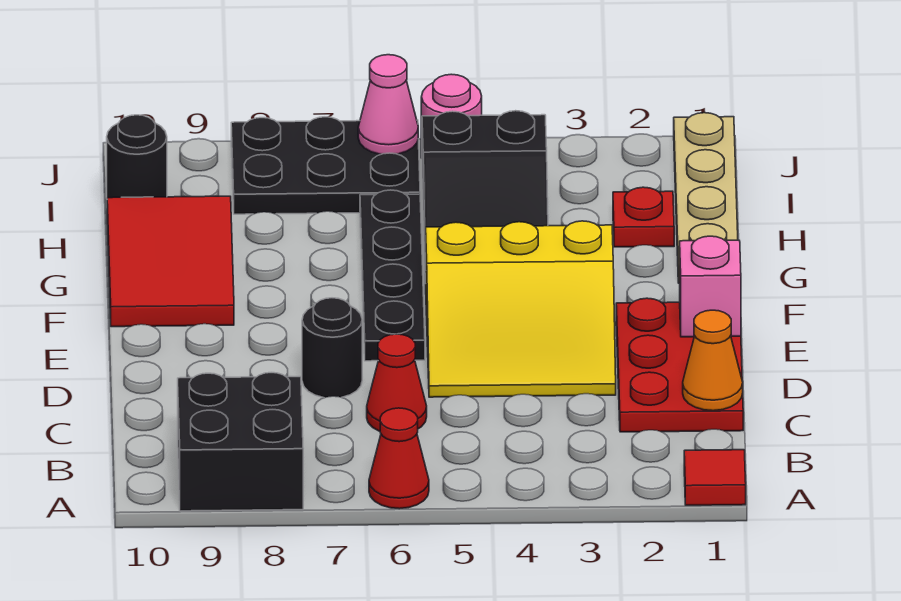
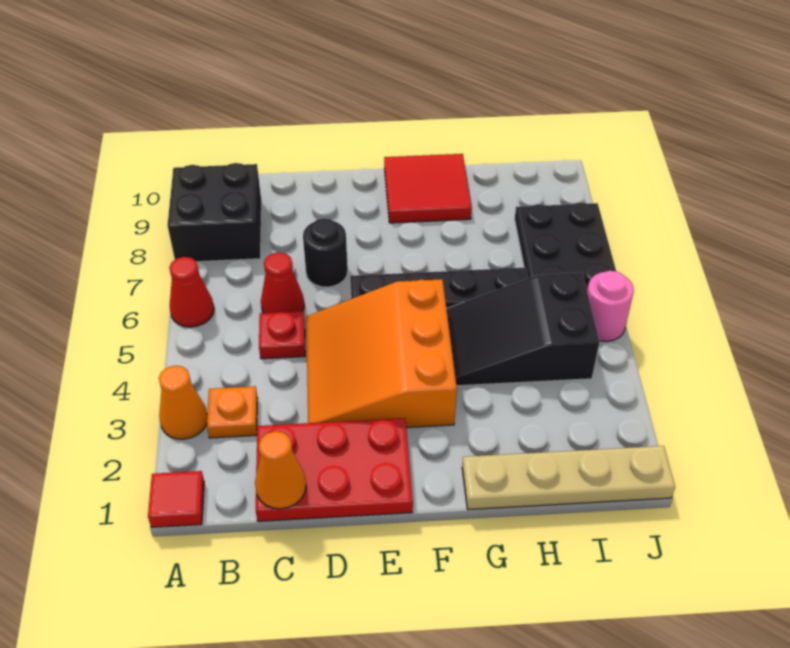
none -> orange 1x1 cone [159,366,207,439]
none -> orange 1x1 plate [207,386,258,438]
yellow 3x3 slope [426,221,616,397] -> orange 3x3 slope [306,279,457,428]
pink 1x1 brick [680,236,741,337] -> none
red 2x3 tile [107,196,234,327] -> red 2x2 tile [384,154,472,223]
red 1x1 plate [613,187,674,247] -> red 1x1 plate moved to [259,311,305,359]
black 1x1 round brick [107,115,167,198] -> none
pink 1x1 cone [358,55,418,154] -> none

